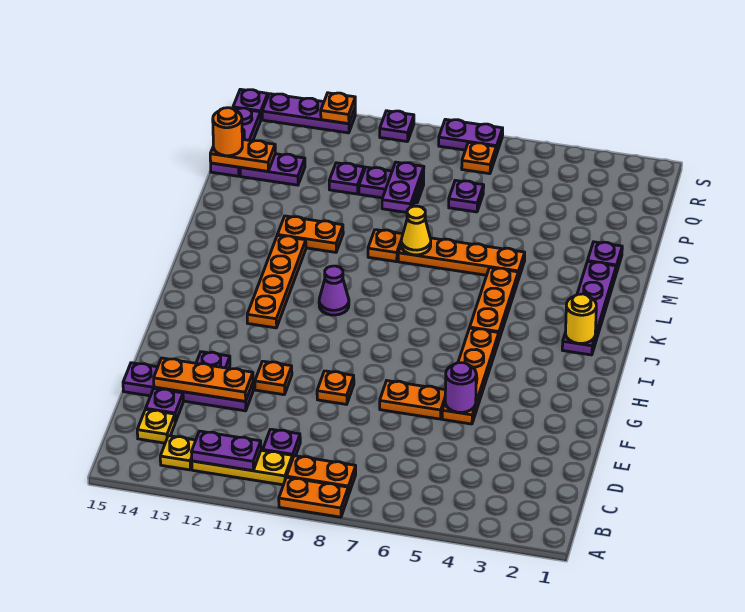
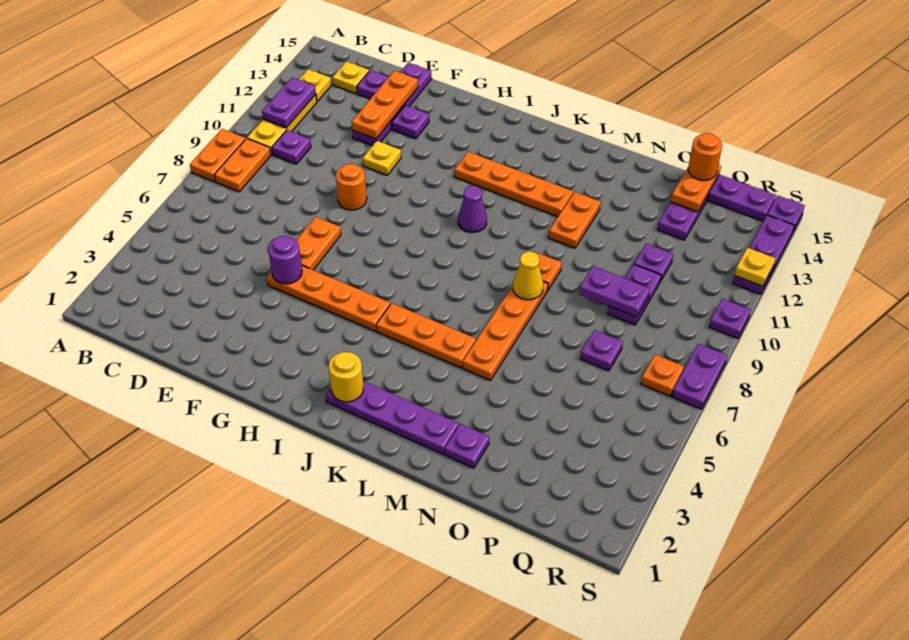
orange 1x1 plate [317,371,354,404] -> orange 1x1 round brick [336,164,367,210]
orange 1x1 plate [255,361,292,395] -> yellow 1x1 plate [363,141,401,175]
orange 1x1 plate [321,93,355,124] -> yellow 1x1 plate [734,248,775,286]

